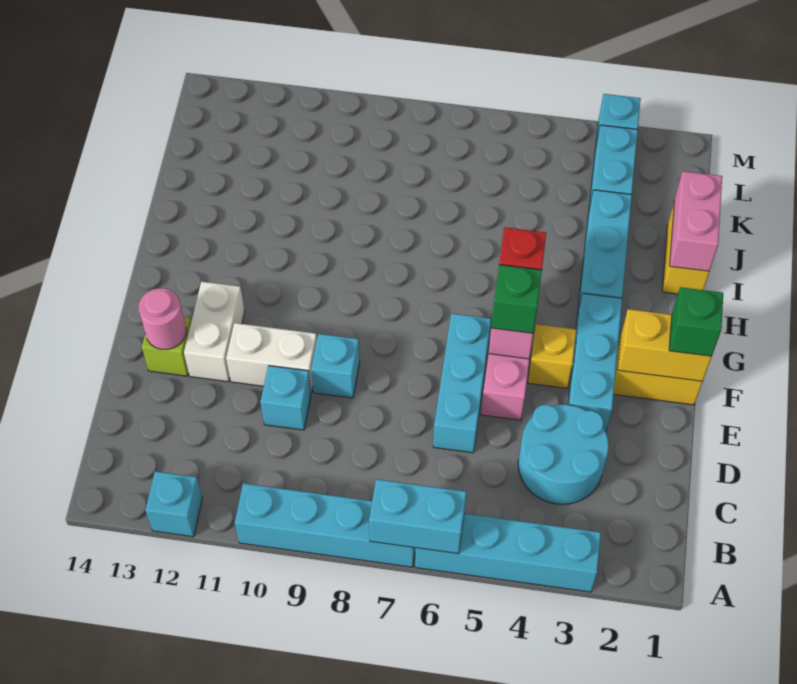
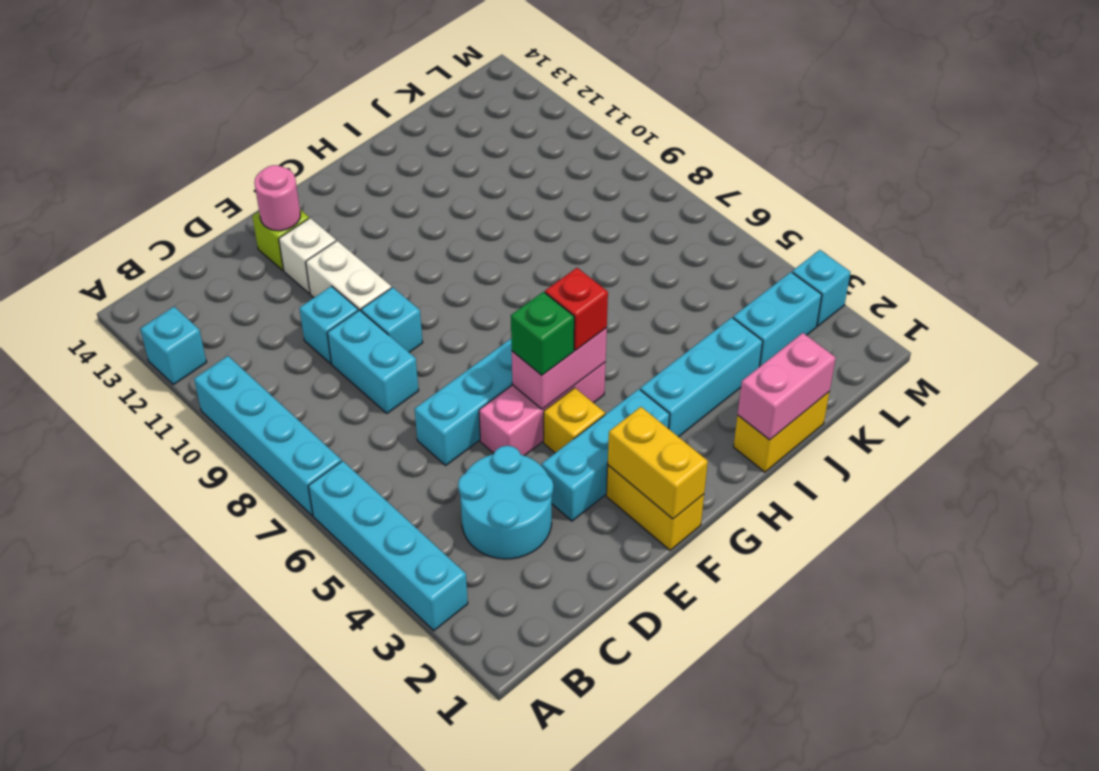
cyan 1x2 brick [369,479,466,554] -> cyan 1x2 brick moved to [327,310,419,413]
white 1x2 brick [184,282,245,382] -> white 1x1 brick [279,218,336,293]
green 1x1 brick [669,287,723,356] -> none

